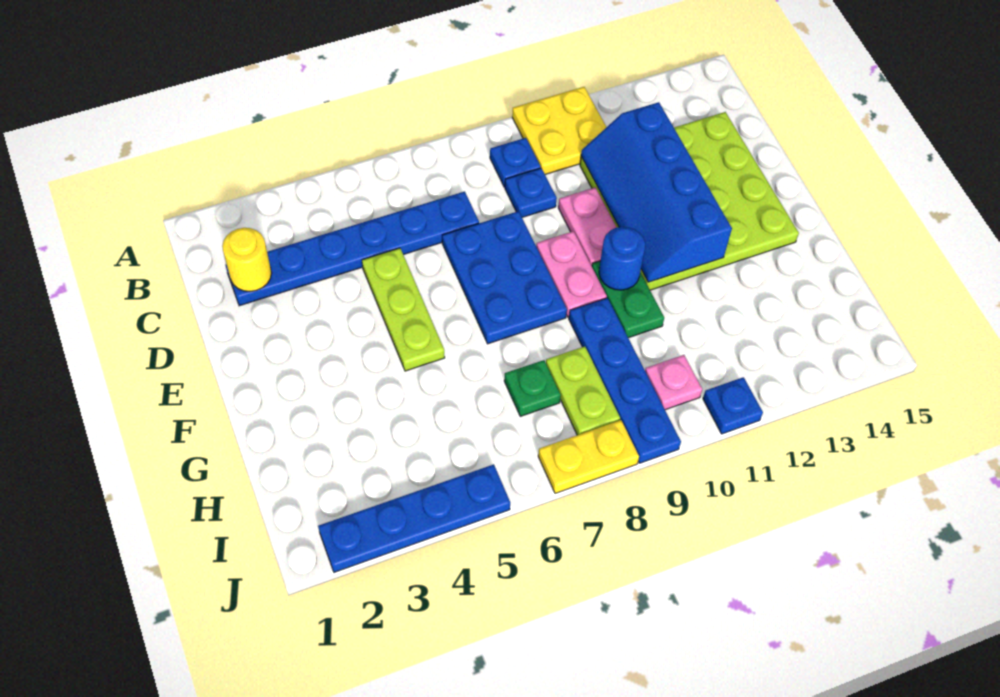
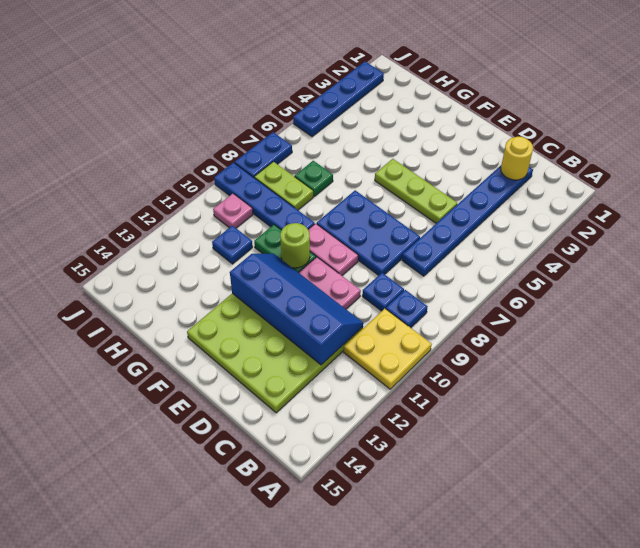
blue 1x1 round brick [599,227,645,290] -> lime 1x1 round brick [280,223,310,268]
yellow 1x2 plate [538,420,639,493] -> blue 1x2 plate [235,132,292,177]
blue 1x1 plate [703,377,763,434] -> blue 1x1 plate moved to [212,226,253,264]

